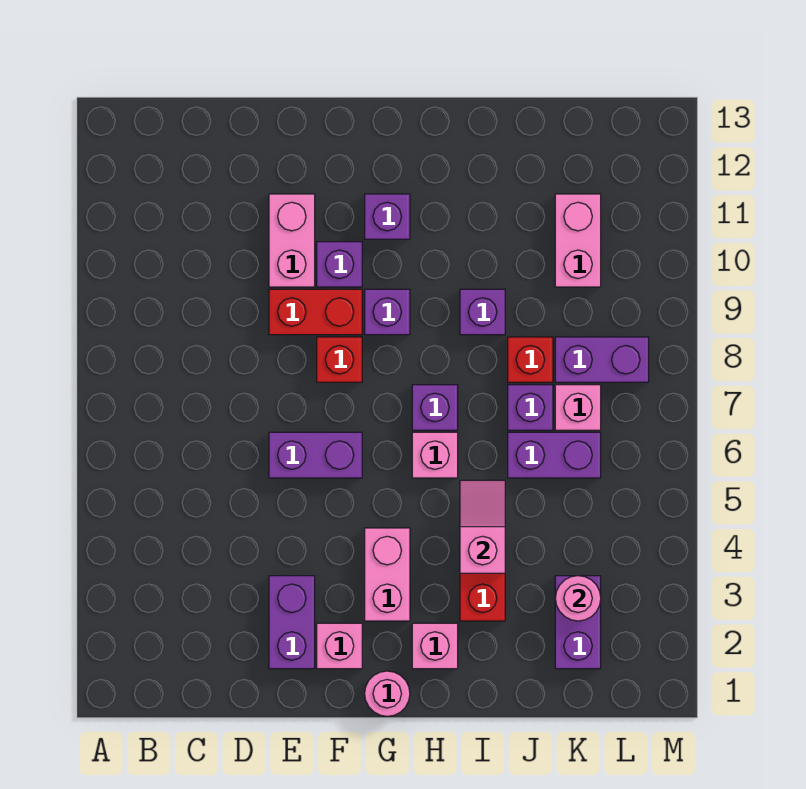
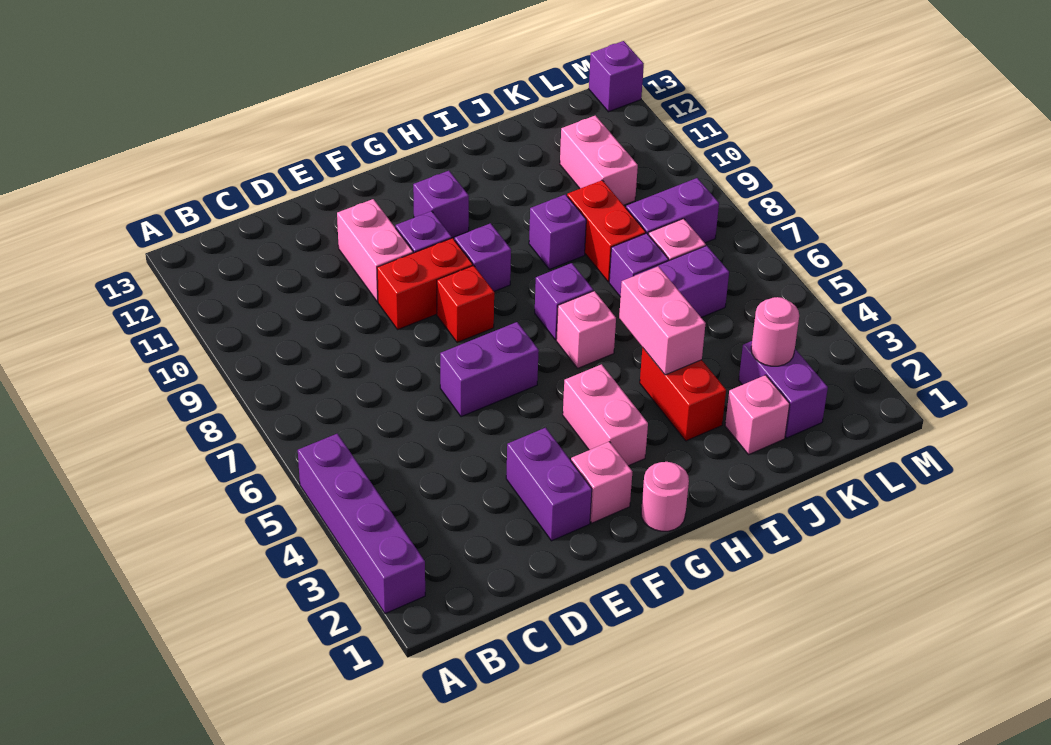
none -> purple 1x4 brick [298,433,425,614]
pink 1x1 brick [412,623,458,669] -> pink 1x1 brick moved to [725,375,790,454]
pink 1x2 slope [460,480,505,573] -> pink 1x2 brick [619,266,706,375]
red 1x1 brick [508,337,553,382] -> red 1x2 brick [567,180,646,282]
none -> purple 1x1 brick [589,41,644,112]

